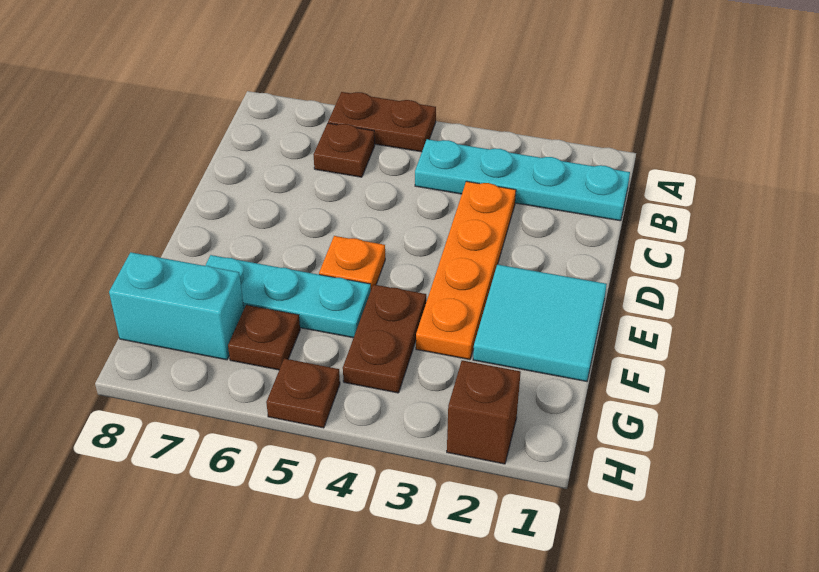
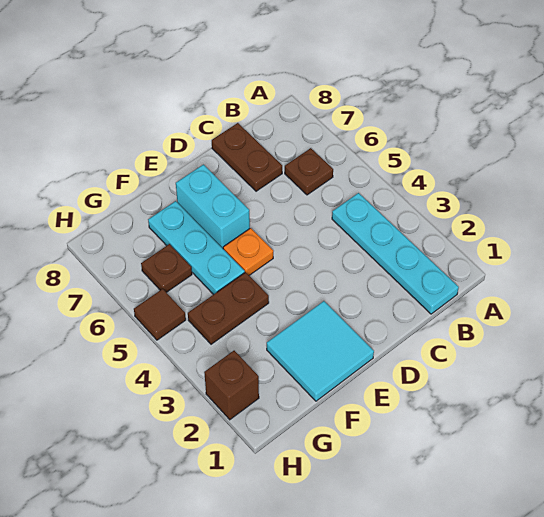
brown 1x2 plate [328,92,436,152] -> brown 1x2 plate moved to [212,123,282,191]
orange 1x4 plate [416,181,516,360] -> none
cyan 1x2 brick [109,252,244,360] -> cyan 1x2 brick moved to [176,165,250,248]
brown 1x1 plate [266,359,340,428] -> brown 1x1 tile [134,289,186,340]

